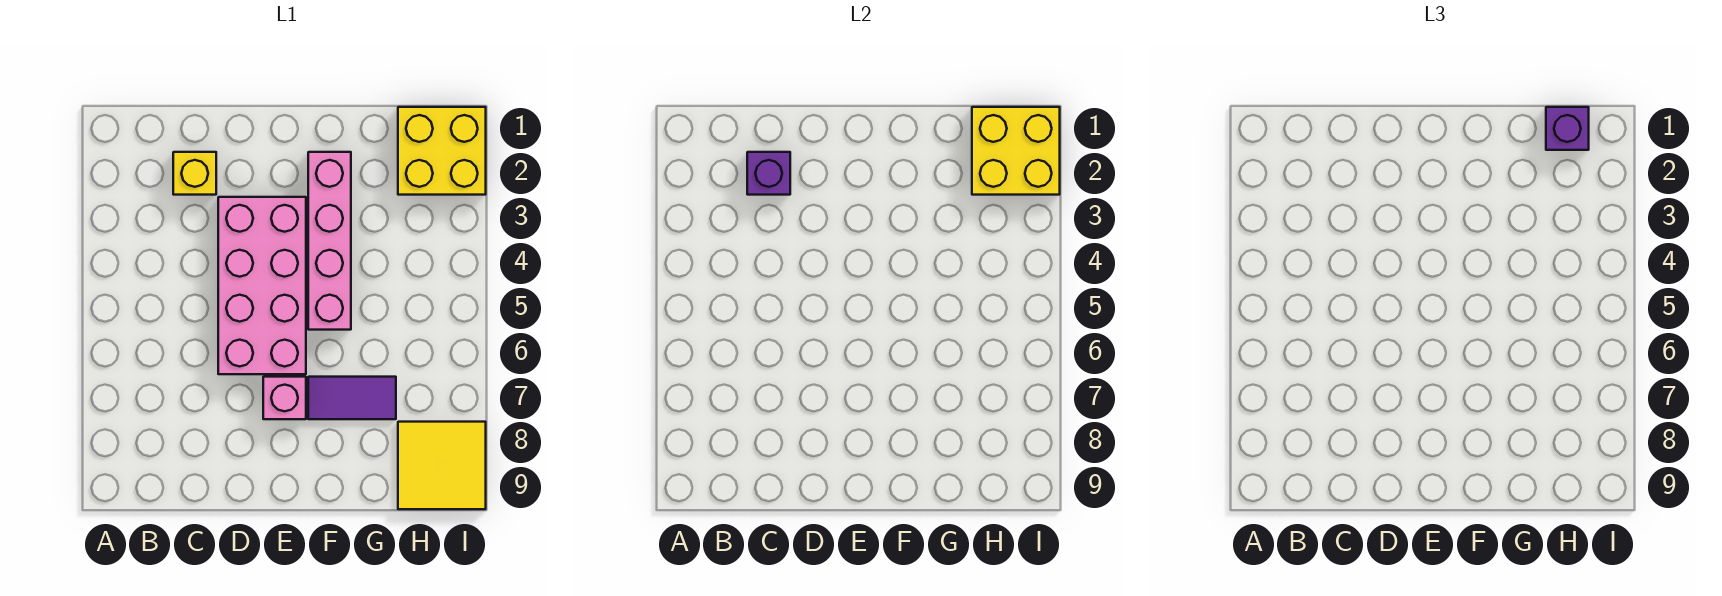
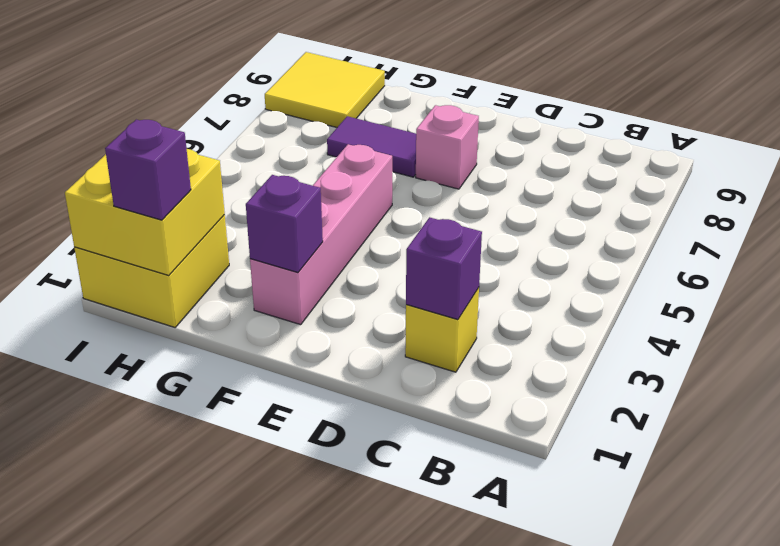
pink 2x4 brick [218,197,306,374] -> none
none -> purple 1x1 brick [246,175,323,273]

